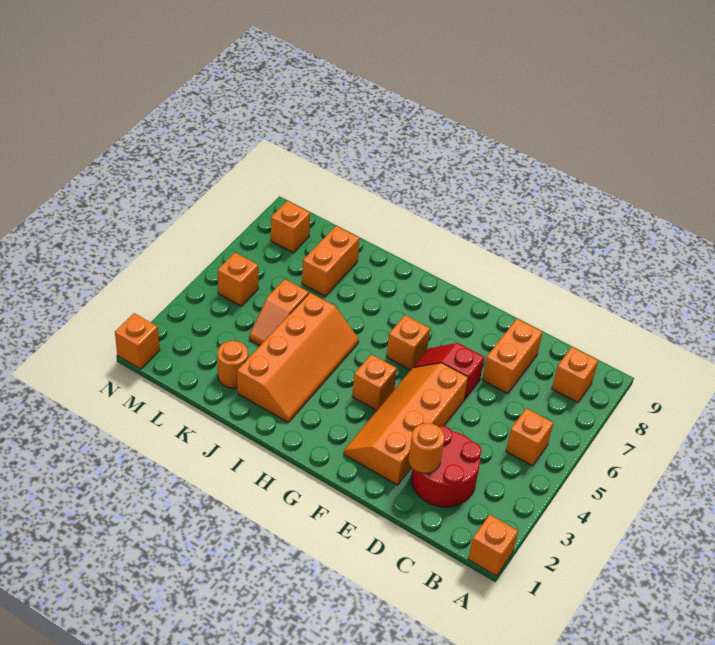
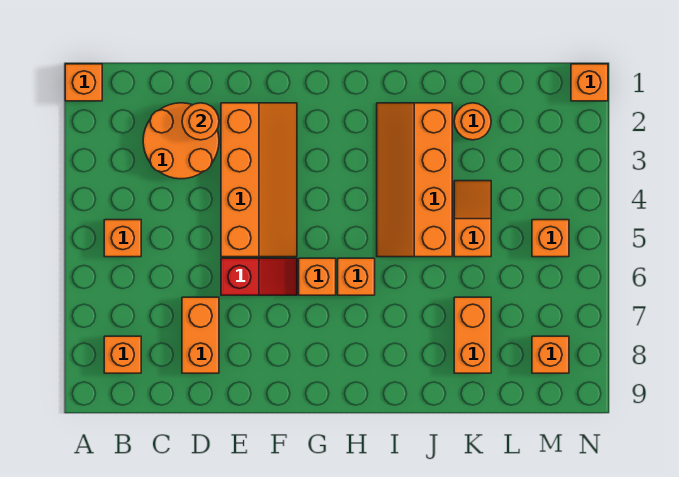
red 2x2 round brick [411,426,482,507] -> orange 2x2 round brick [143,103,219,179]
orange 1x1 brick [352,354,397,410] -> orange 1x1 brick moved to [338,258,375,295]

